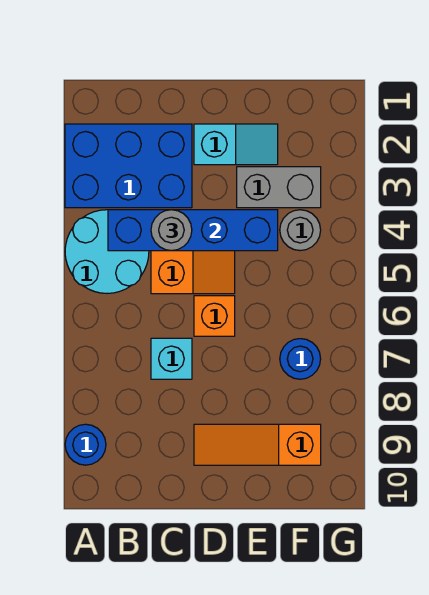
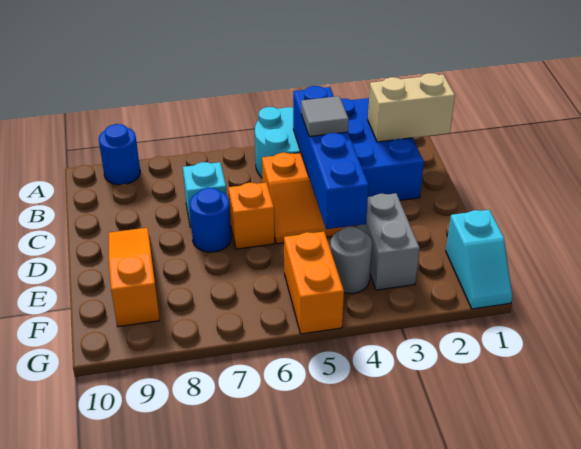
none -> tan 1x2 brick [368,73,455,142]
grey 1x1 round brick [151,210,192,251] -> grey 1x1 tile [301,96,349,137]
cyan 1x2 slope [194,124,278,165] -> cyan 1x2 slope moved to [446,210,512,309]
none -> orange 1x2 brick [284,232,344,334]
blue 1x1 round brick [280,339,321,379] -> blue 1x1 round brick moved to [190,188,231,252]

